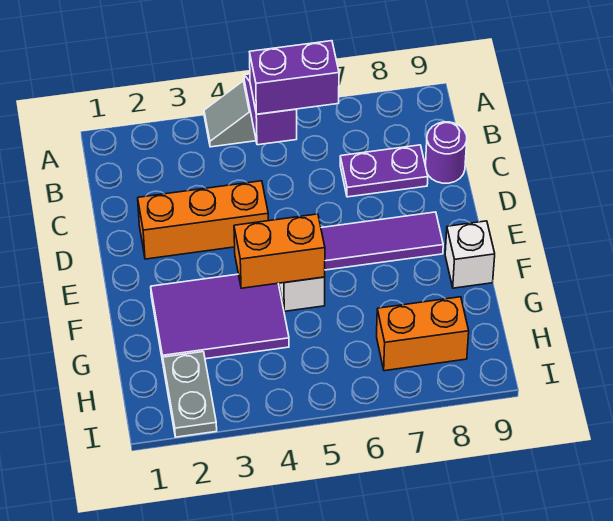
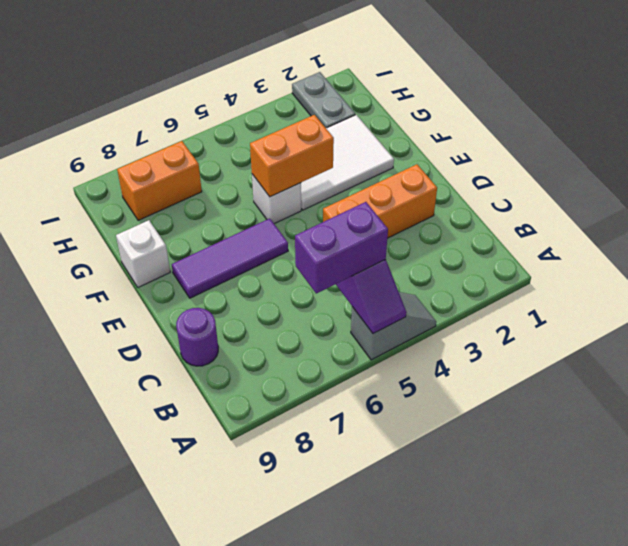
purple 1x2 plate [340,145,428,197] -> none
purple 2x3 tile [151,274,289,361] -> white 2x3 tile [301,115,394,210]

